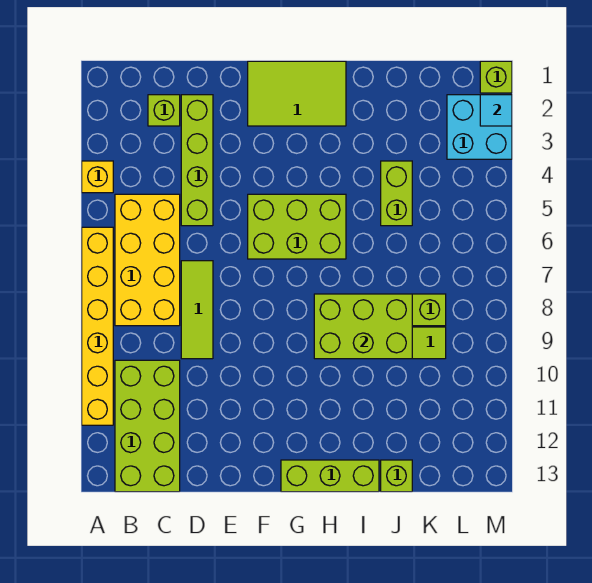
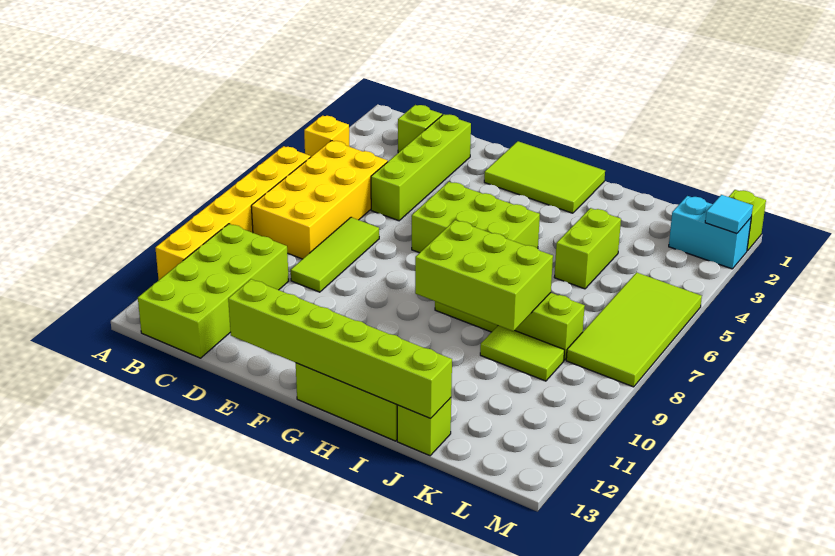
none -> lime 1x6 brick [228,279,452,418]
cyan 2x2 brick [447,95,512,159] -> cyan 1x2 brick [669,196,751,269]
none -> lime 2x4 tile [566,272,702,387]

